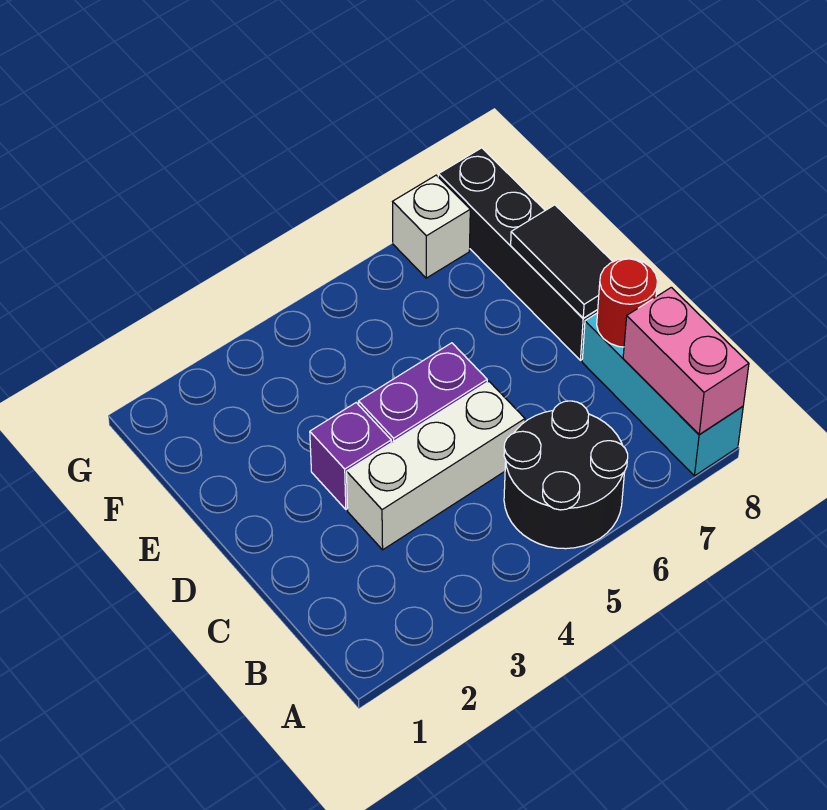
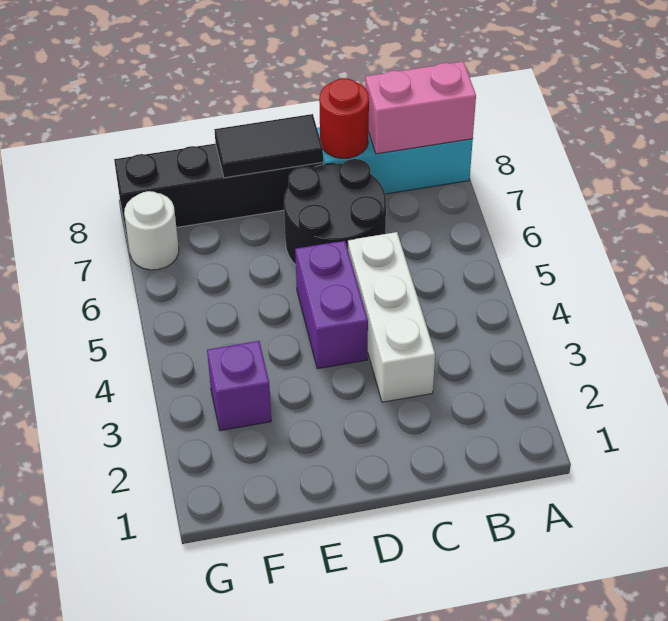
black 2x2 round brick [504,401,628,549] -> black 2x2 round brick moved to [284,159,386,265]
purple 1x1 brick [310,403,391,509] -> purple 1x1 brick moved to [207,341,271,431]
white 1x1 brick [393,175,470,278] -> white 1x1 round brick [124,191,179,270]

